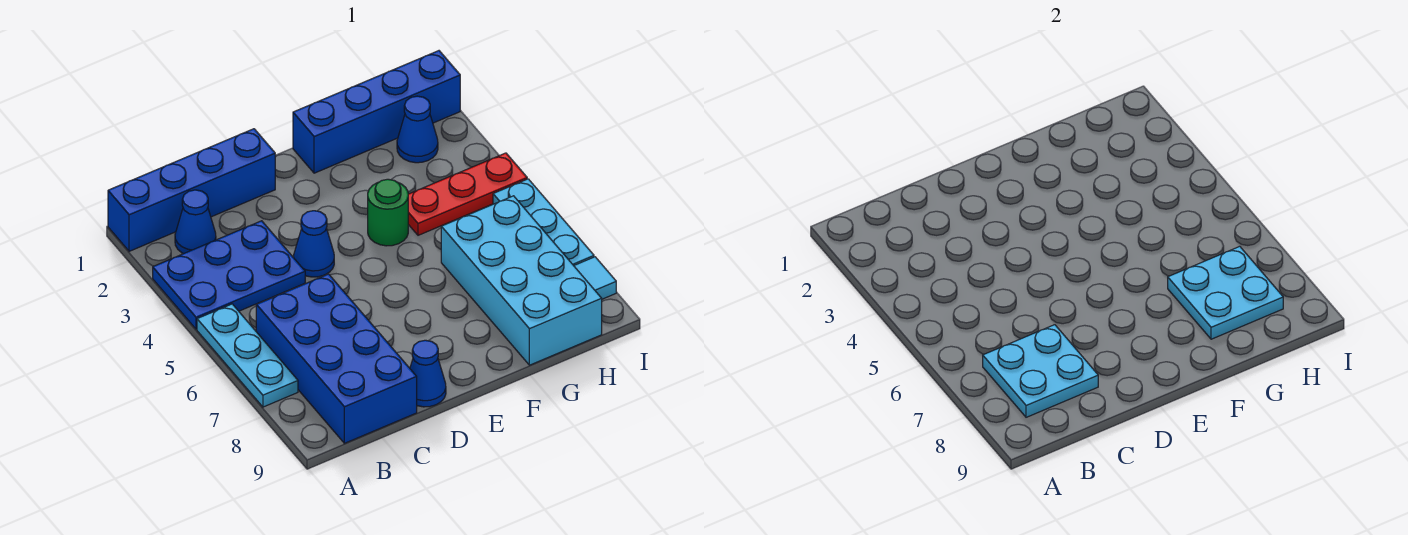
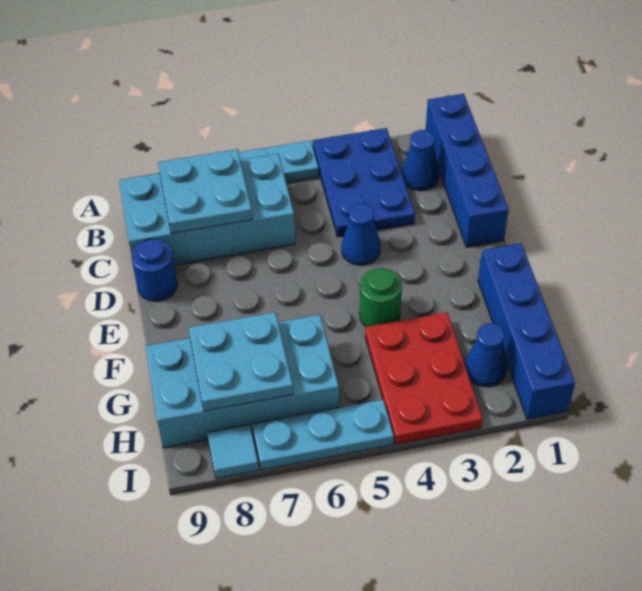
blue 2x4 brick [256,274,417,443] -> cyan 2x4 brick [119,154,295,265]
blue 1x1 cone [410,340,446,407] -> blue 1x1 round brick [131,239,177,301]
red 1x3 plate [408,153,527,235] -> red 2x3 plate [365,312,483,444]

